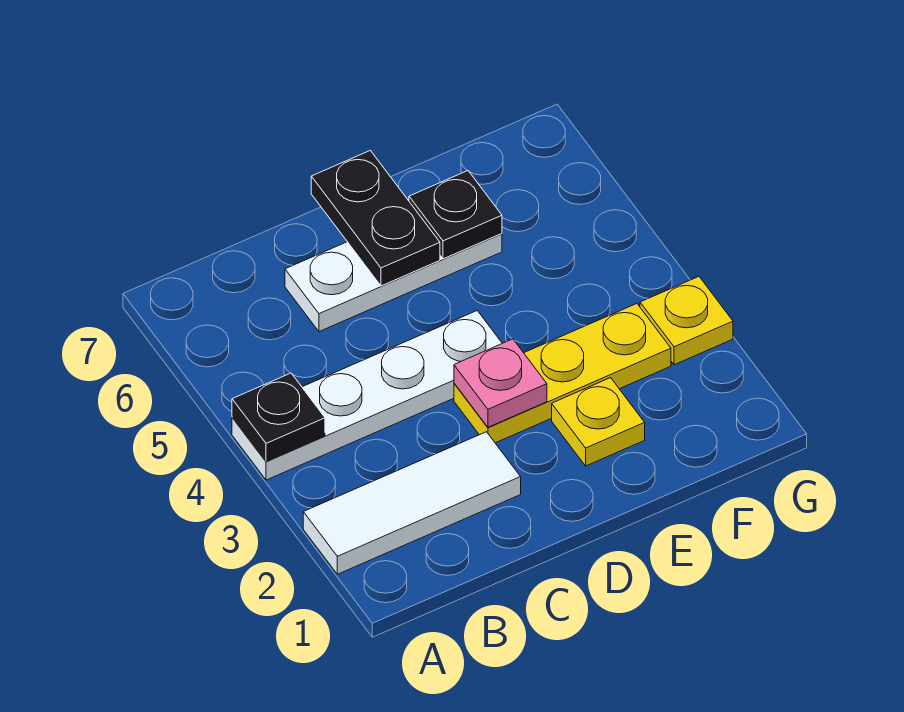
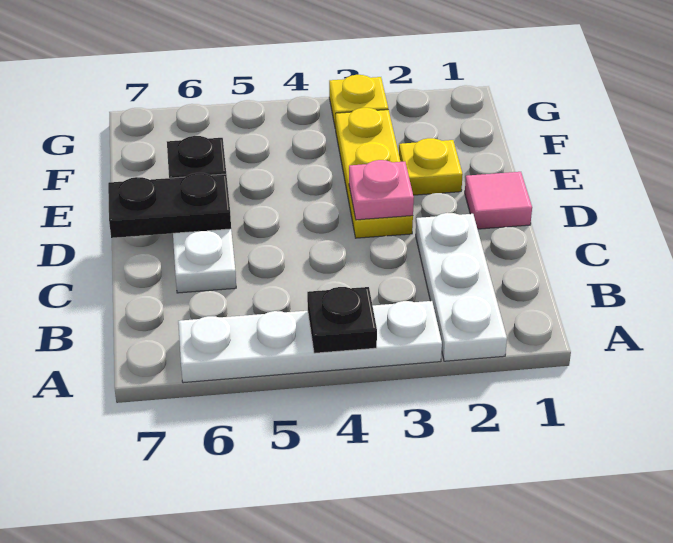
white 1x3 tile [303,432,521,574] -> white 1x3 plate [416,213,507,361]
white 1x4 plate [232,311,502,480] -> white 1x4 plate turned to [178,301,442,383]
none -> pink 1x1 tile [465,172,532,229]

